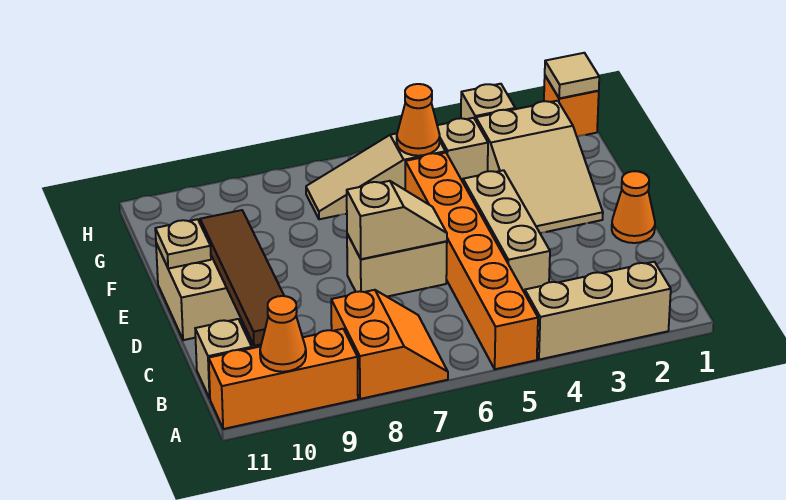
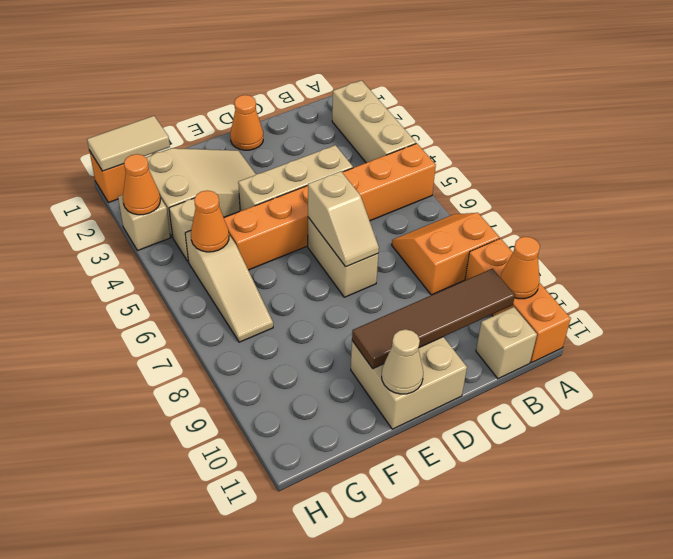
tan 1x2 slope [347,181,447,259] -> tan 1x2 slope turned to [308,171,379,267]
tan 1x1 plate [155,219,211,269] -> tan 1x1 cone [382,329,423,394]
tan 1x1 tile [545,53,599,98] -> tan 1x2 tile [87,116,170,171]
none -> orange 1x1 cone [123,154,160,215]

